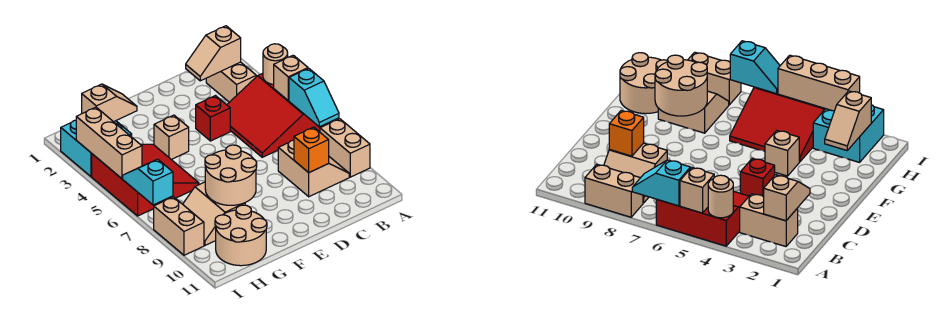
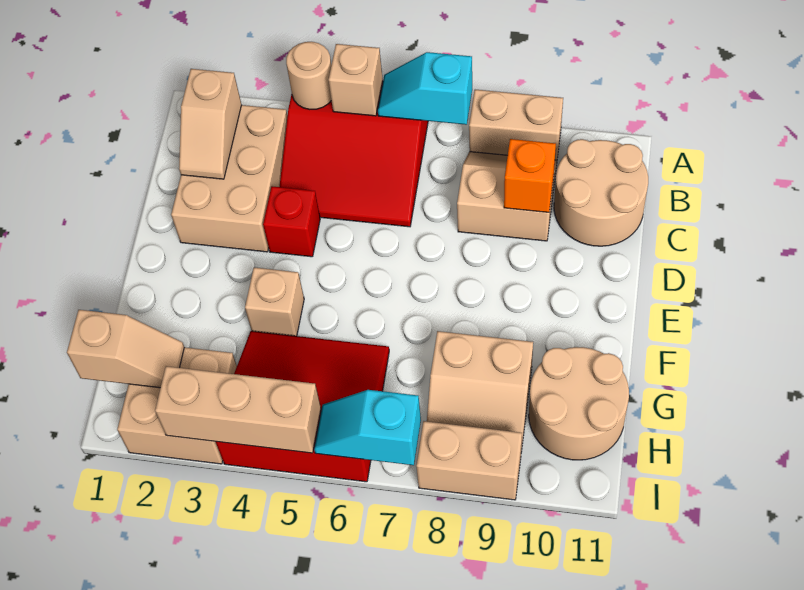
cyan 1x2 slope [289,68,339,127] -> cyan 1x2 slope turned to [378,52,472,125]
tan 1x2 brick [206,62,256,102] -> tan 2x3 brick [171,105,287,252]
tan 2x2 round brick [205,145,257,205] -> tan 2x2 round brick moved to [554,139,648,246]
tan 1x2 slope [82,84,137,122] -> tan 1x2 slope turned to [67,310,184,388]
cyan 2x2 brick [61,120,132,177] -> tan 2x2 brick [117,347,237,464]

